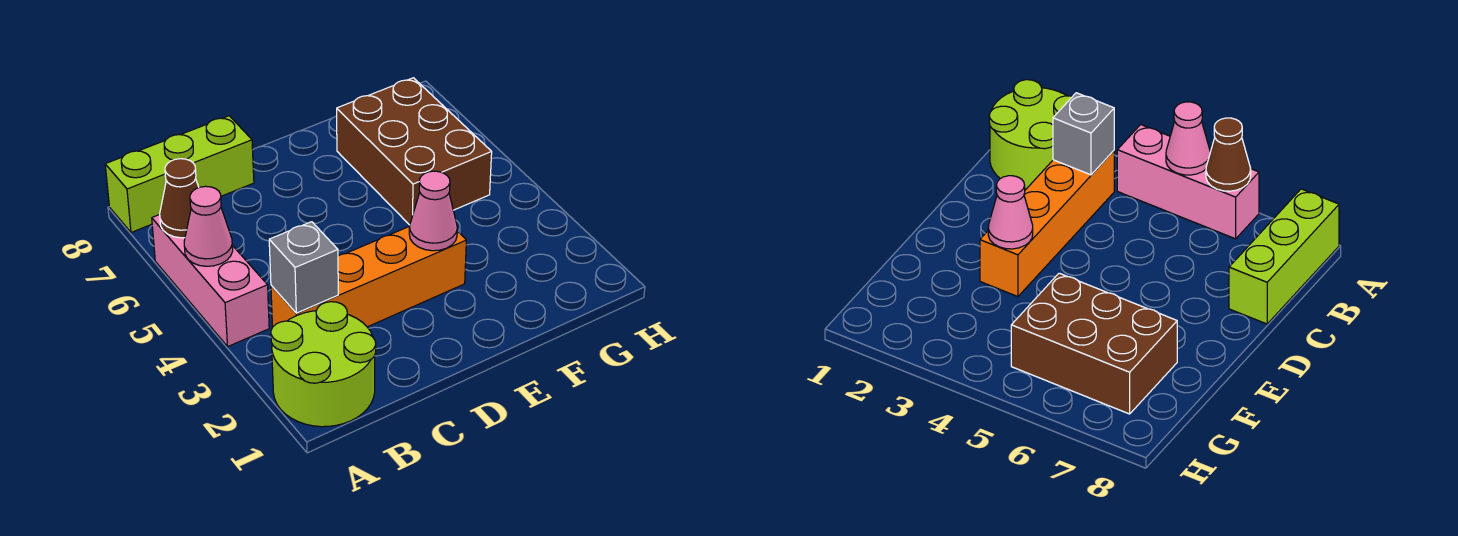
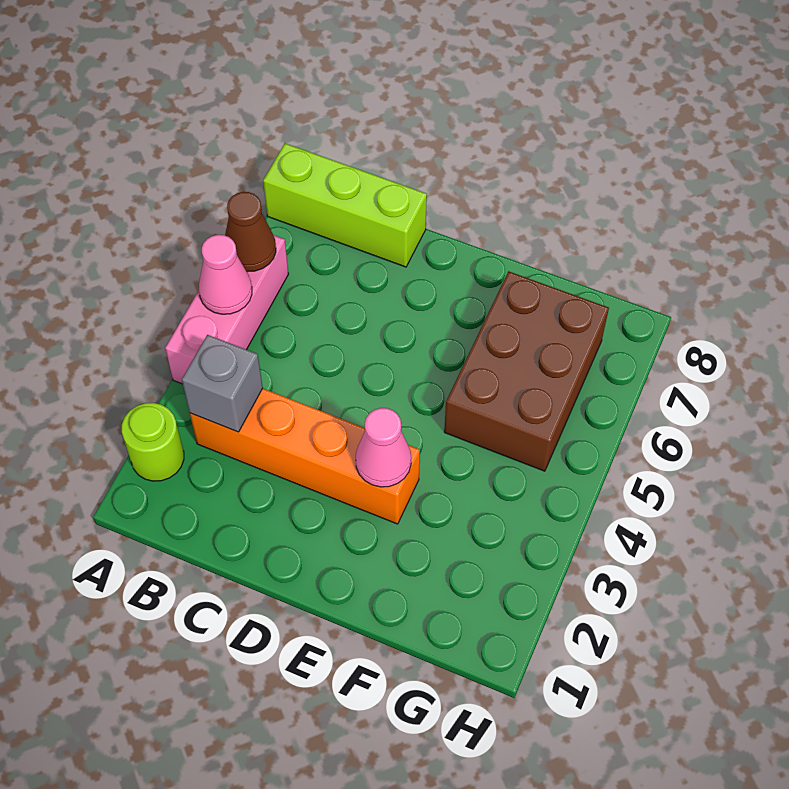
lime 2x2 round brick [271,302,376,427] -> lime 1x1 round brick [122,403,184,481]

